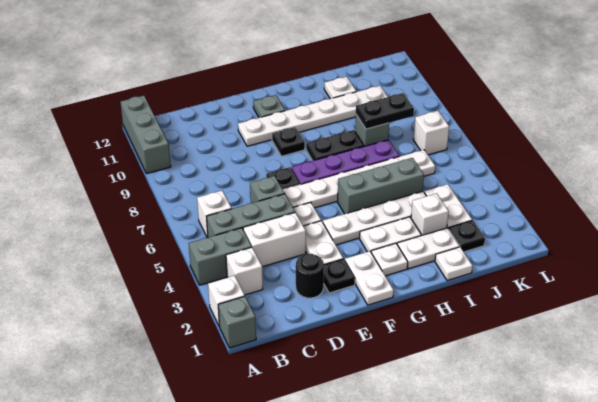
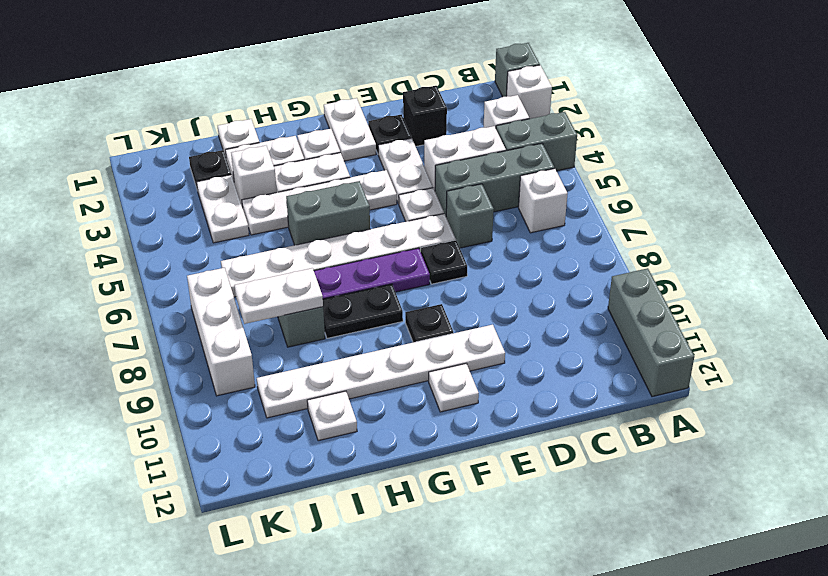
black 1x1 round brick [296,254,324,298] -> black 1x1 brick [403,86,447,146]
grey 1x1 plate [253,95,285,118] -> white 1x1 plate [429,364,479,412]
grey 1x3 brick [337,158,424,214] -> grey 1x2 brick [286,181,370,245]
black 1x2 plate [356,93,414,129] -> white 1x2 plate [234,268,323,324]
white 1x1 brick [413,111,449,155] -> white 1x3 brick [187,268,255,396]

